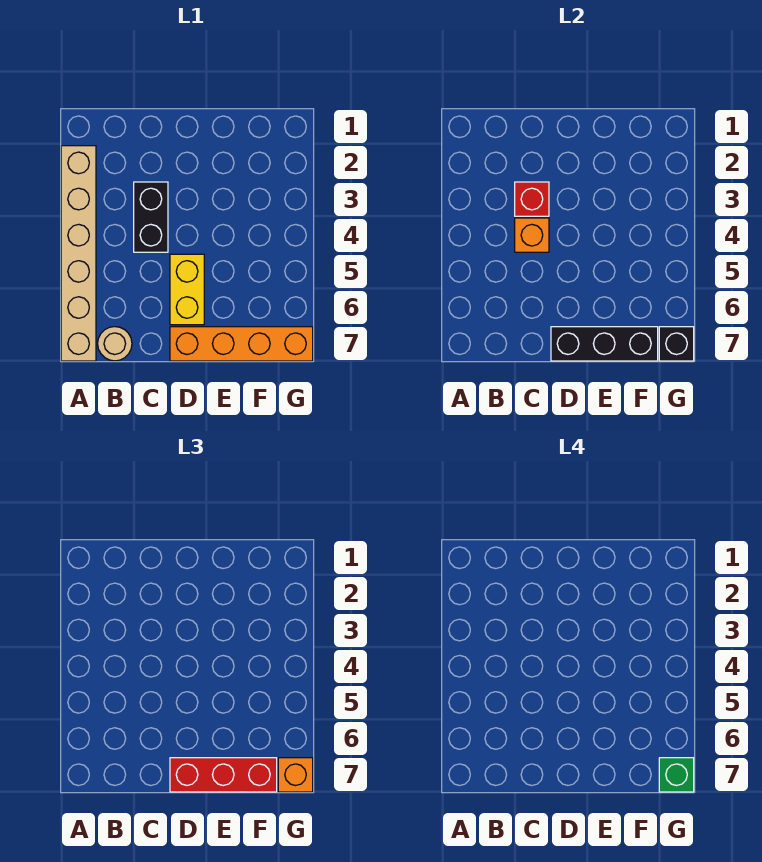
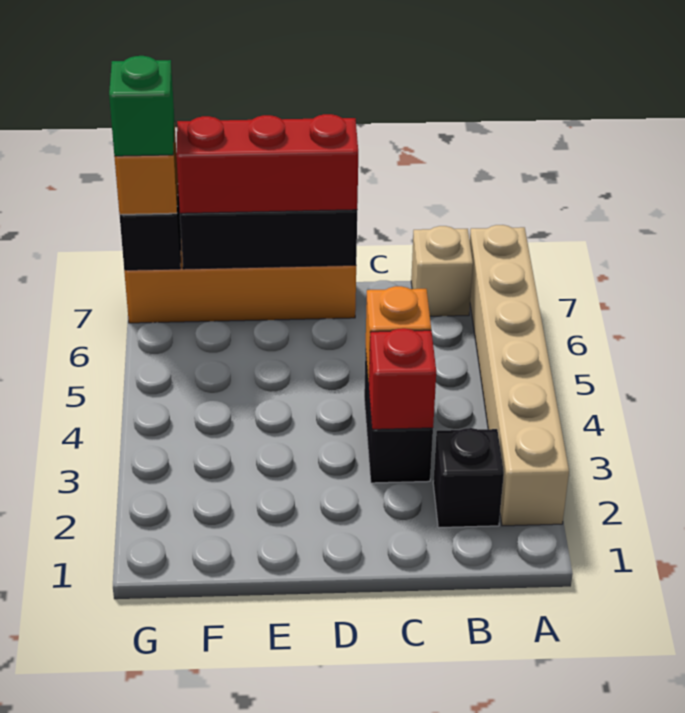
none -> black 1x1 brick [433,428,504,528]
tan 1x1 round brick [98,327,132,361] -> tan 1x1 brick [411,226,473,316]
yellow 1x2 brick [170,254,204,325] -> none

